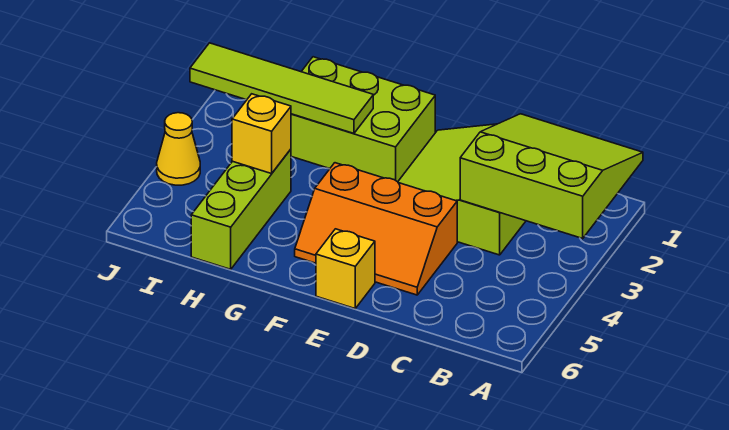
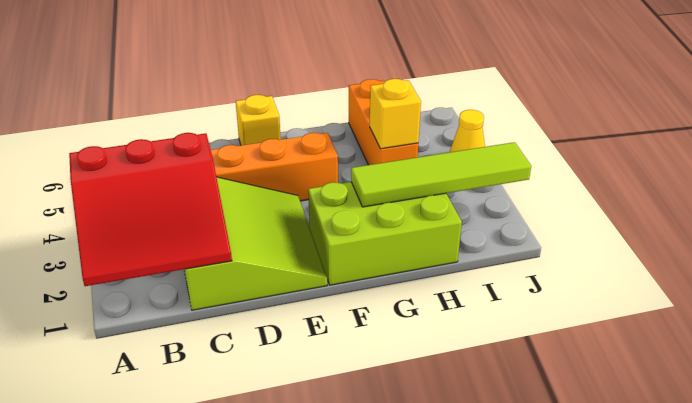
lime 3x3 slope [460,114,643,238] -> red 3x3 slope [69,133,232,286]
lime 1x3 brick [191,149,291,269] -> orange 1x3 brick [349,79,418,165]

